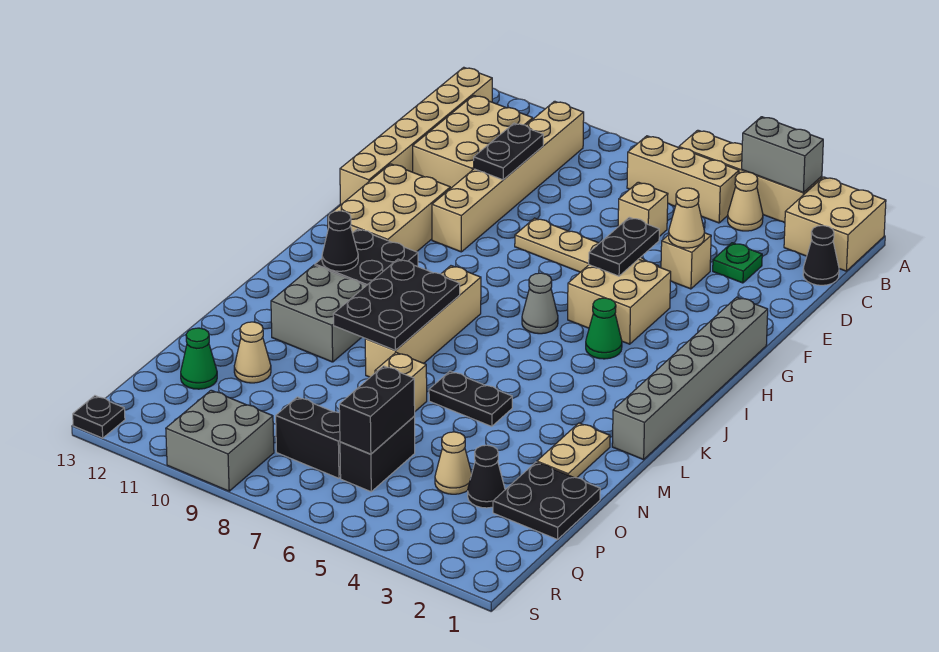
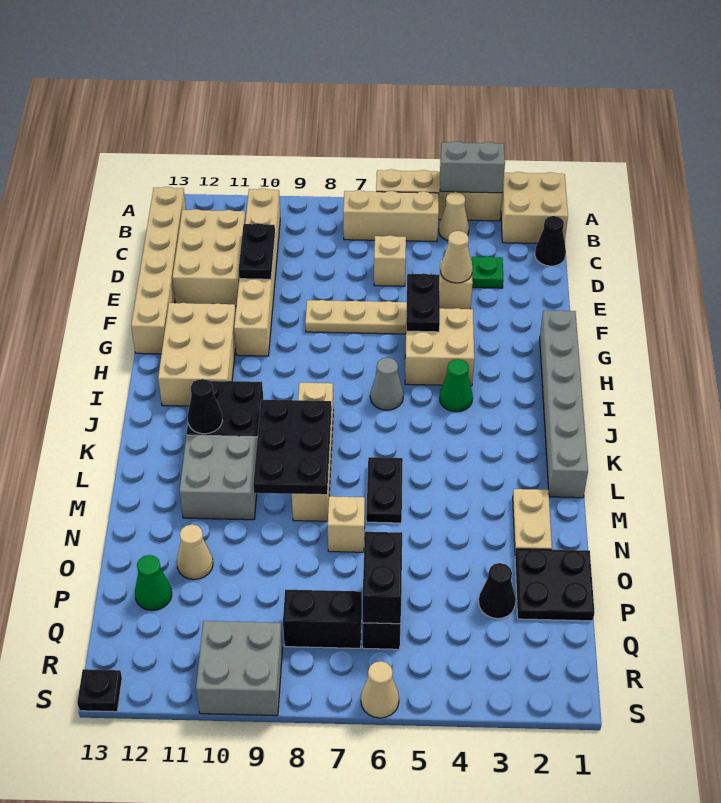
black 1x2 plate [429,371,512,426] -> black 1x2 plate turned to [366,457,403,523]
tan 1x1 cone [435,432,472,494] -> tan 1x1 cone moved to [361,661,399,718]

